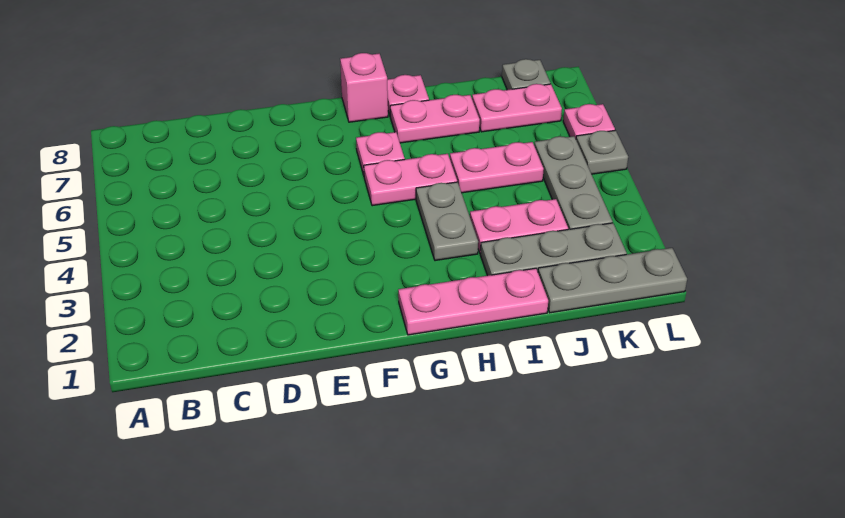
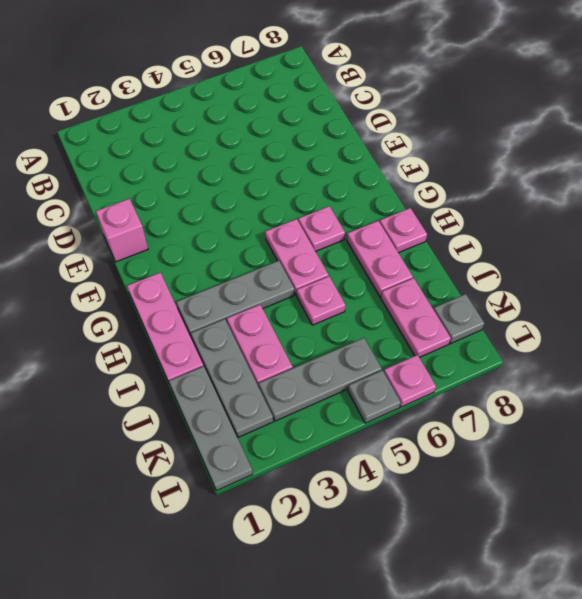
pink 1x1 brick [340,53,388,122] -> pink 1x1 brick moved to [96,199,148,262]
grey 1x2 plate [416,182,478,261] -> grey 1x3 plate [177,261,294,338]
pink 1x2 plate [450,142,544,193] -> pink 1x1 plate [297,276,346,325]

